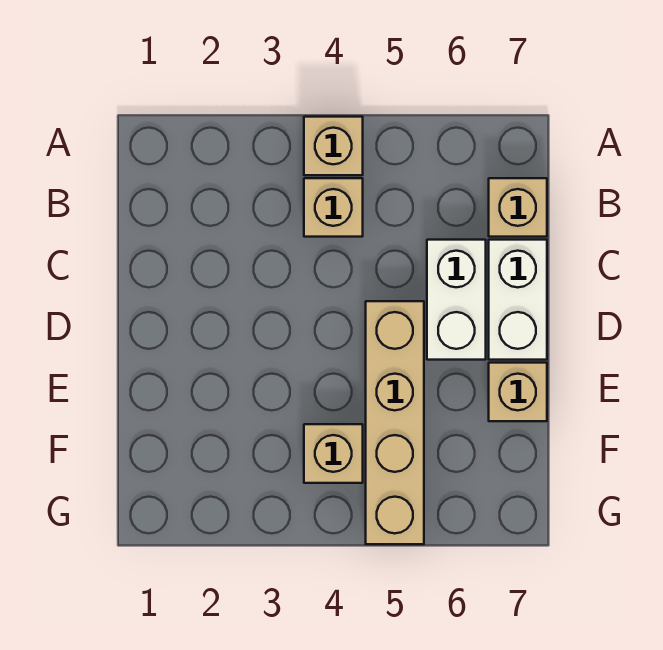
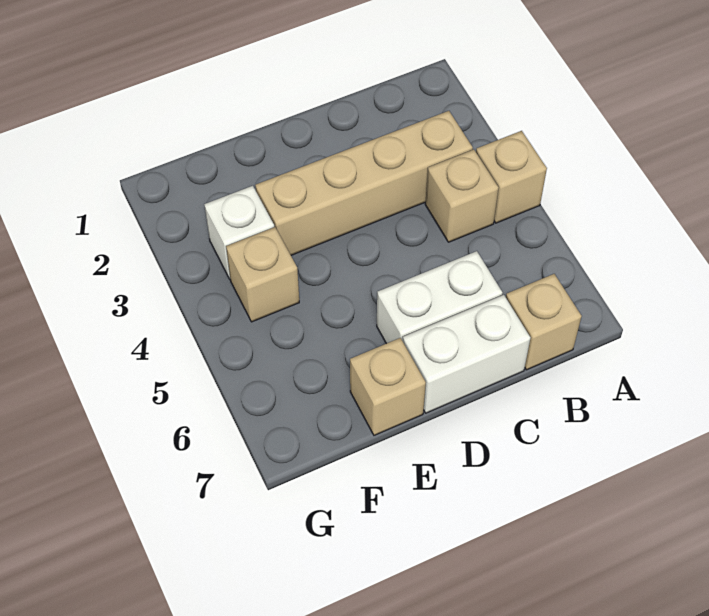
tan 1x4 brick [366,301,424,544] -> tan 1x4 brick moved to [255,111,473,255]
none -> white 1x1 brick [204,186,274,279]

